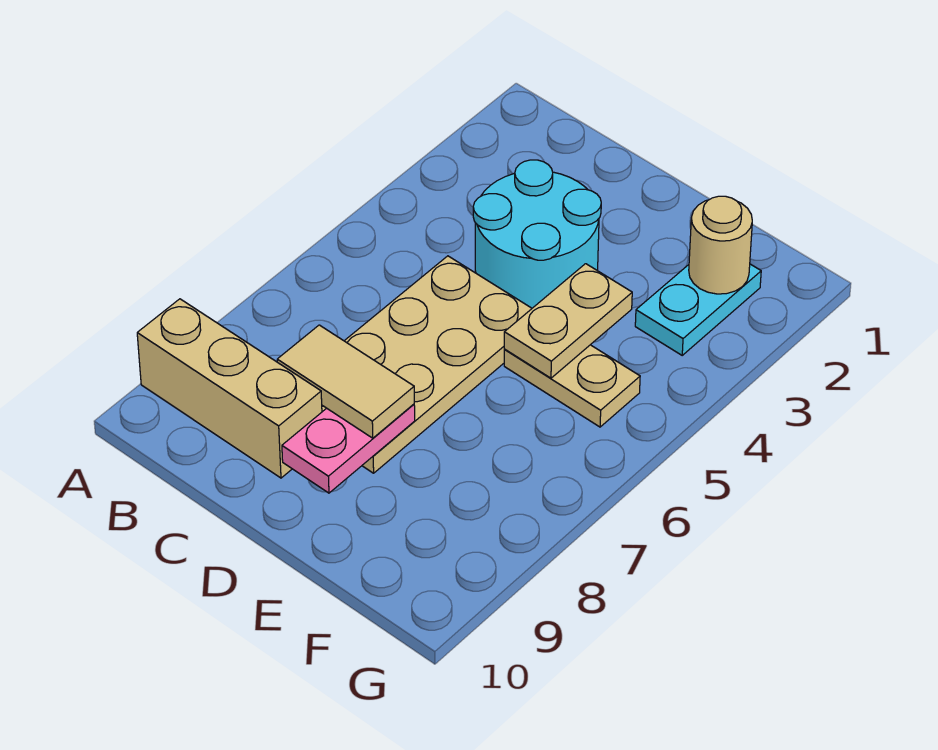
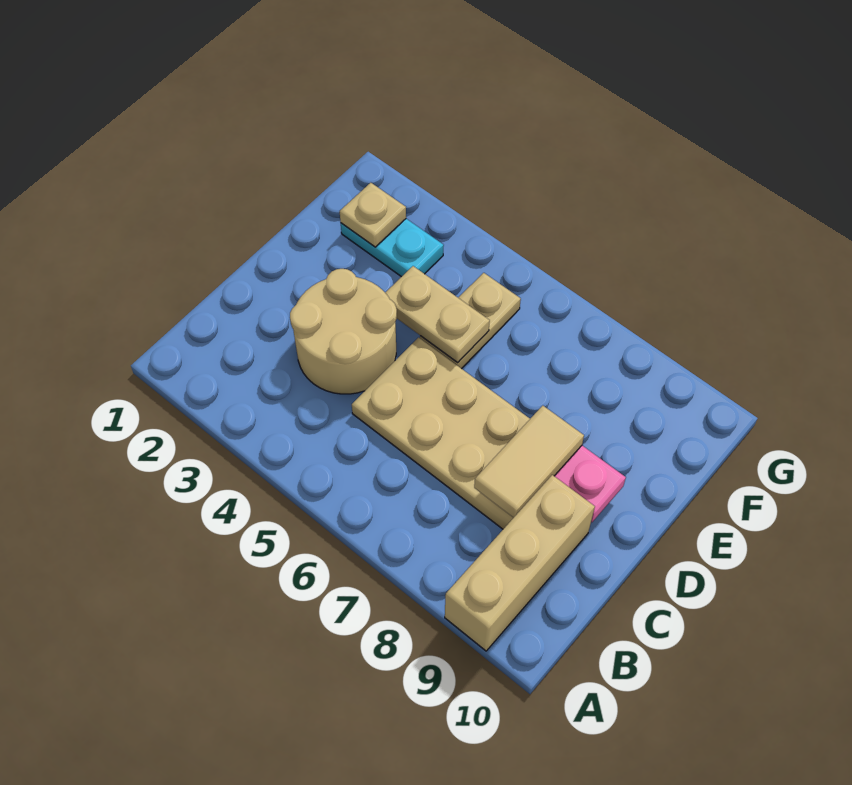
cyan 2x2 round brick [473,160,601,308] -> tan 2x2 round brick [290,269,397,394]
tan 1x1 round brick [689,196,752,294] -> tan 1x1 plate [340,183,406,247]

